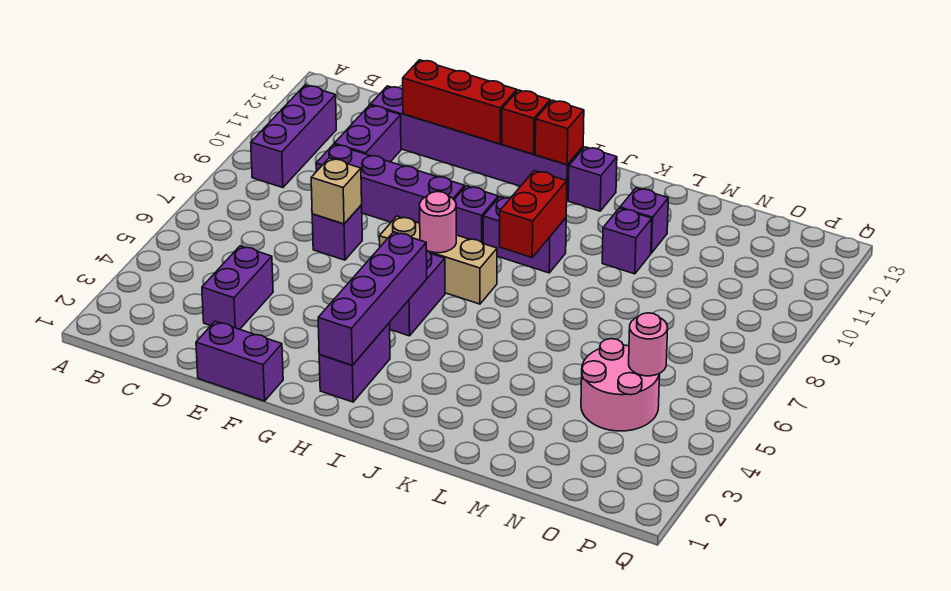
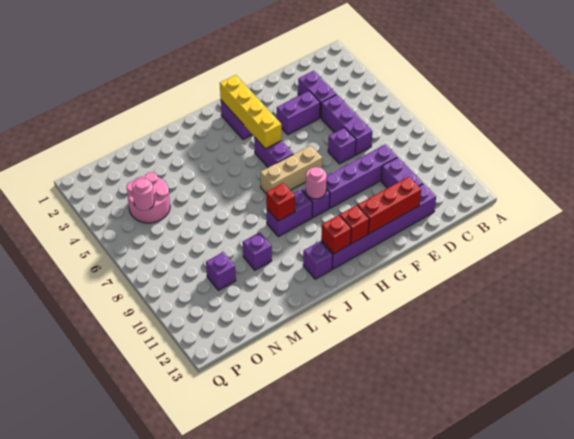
purple 1x3 brick [251,85,336,188] -> purple 1x3 brick moved to [321,95,372,155]
purple 1x2 brick [196,321,283,401] -> purple 1x2 brick moved to [277,91,320,135]
tan 1x1 brick [311,158,362,224] -> none
purple 1x4 brick [318,232,427,365] -> yellow 1x4 brick [220,75,282,149]
pink 1x1 round brick [420,192,456,253] -> pink 1x1 round brick moved to [306,167,326,199]
red 1x2 brick [500,171,567,257] -> red 1x1 brick [266,183,295,221]
purple 1x1 brick [620,188,668,253] -> purple 1x1 brick moved to [206,252,236,290]

